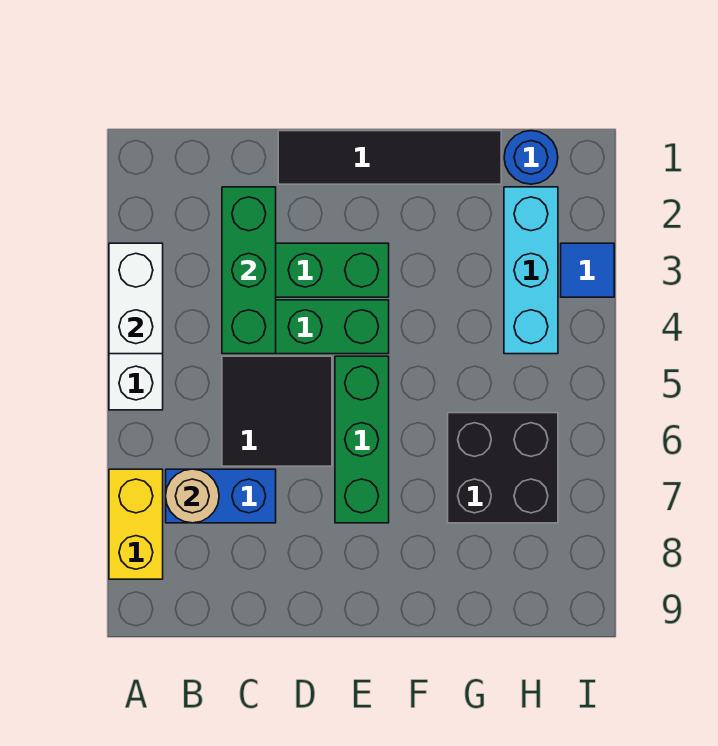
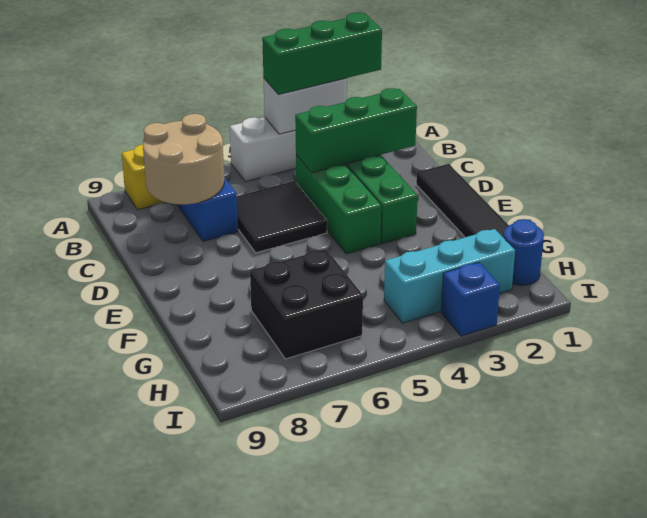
tan 1x1 round brick [166,469,219,523] -> tan 2x2 round brick [143,114,224,204]
green 1x3 brick [335,356,389,523] -> green 1x3 brick moved to [262,13,382,94]
blue 1x1 tile [561,243,614,297] -> blue 1x1 brick [441,262,500,336]

